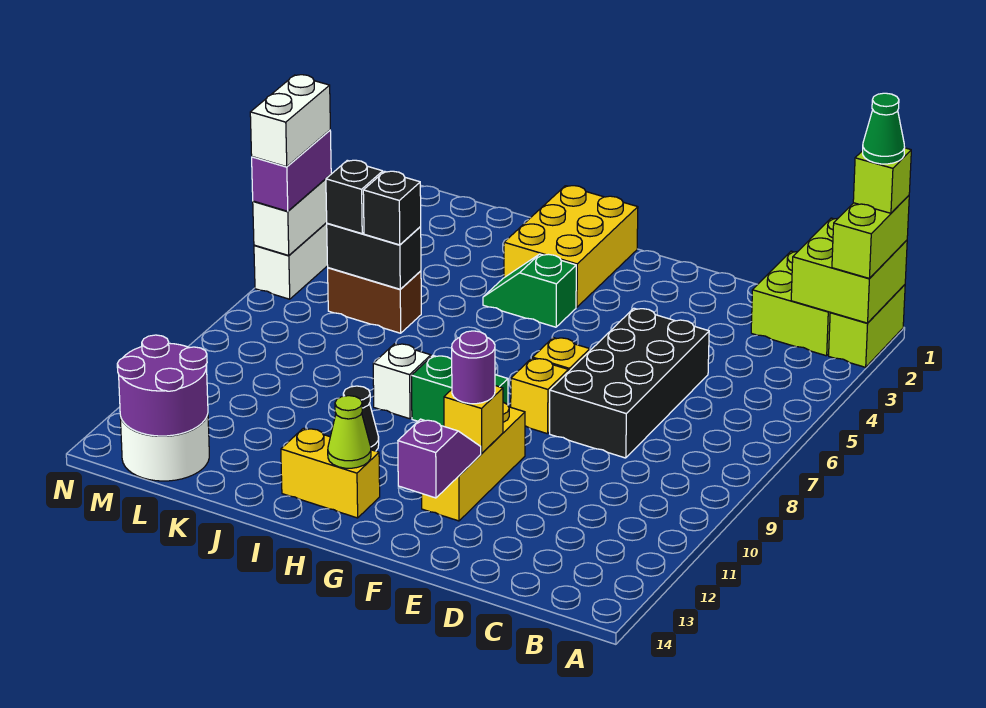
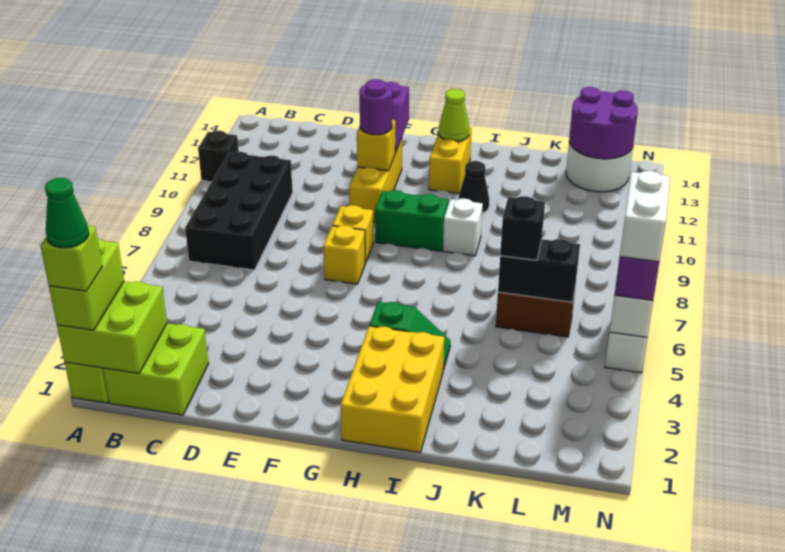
black 2x4 brick [550,308,709,458] -> black 2x4 brick moved to [185,151,293,270]
yellow 1x2 brick [281,428,380,518] -> yellow 1x2 brick turned to [429,127,472,194]
black 1x1 brick [326,160,383,234] -> black 1x1 brick moved to [198,131,239,181]

